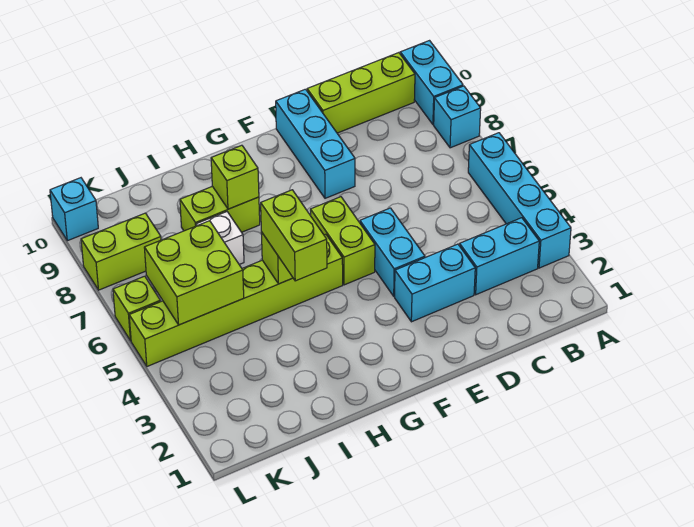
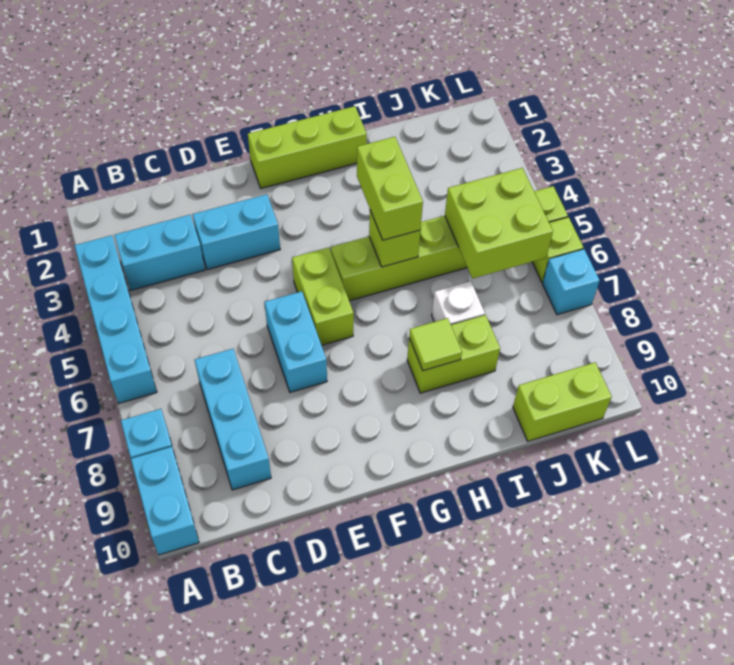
lime 1x3 brick [307,53,415,133] -> lime 1x3 brick moved to [248,106,367,188]
cyan 1x2 brick [360,208,425,296] -> cyan 1x2 brick moved to [264,291,327,392]
cyan 1x3 brick [276,89,355,198] -> cyan 1x3 brick moved to [195,349,271,490]
lime 1x1 brick [211,145,259,209] -> lime 1x1 tile [409,318,462,371]
lime 1x2 brick [81,213,161,290] -> lime 1x2 brick moved to [513,363,612,441]
cyan 1x1 brick [50,178,98,241] -> cyan 1x1 brick moved to [543,249,600,315]

